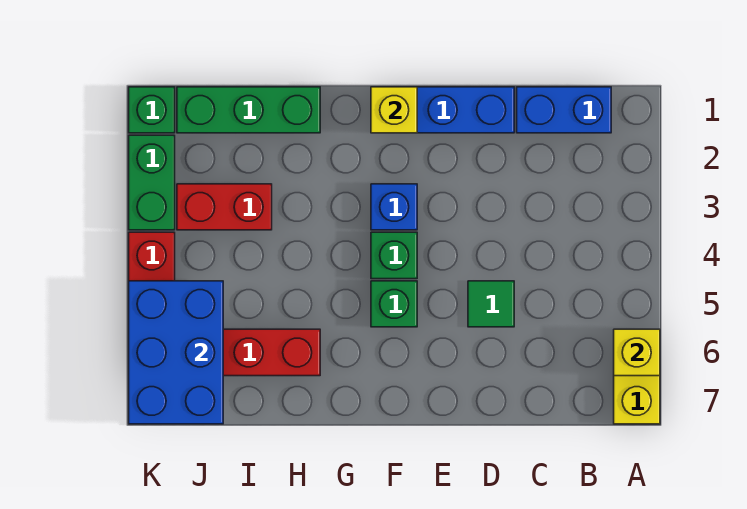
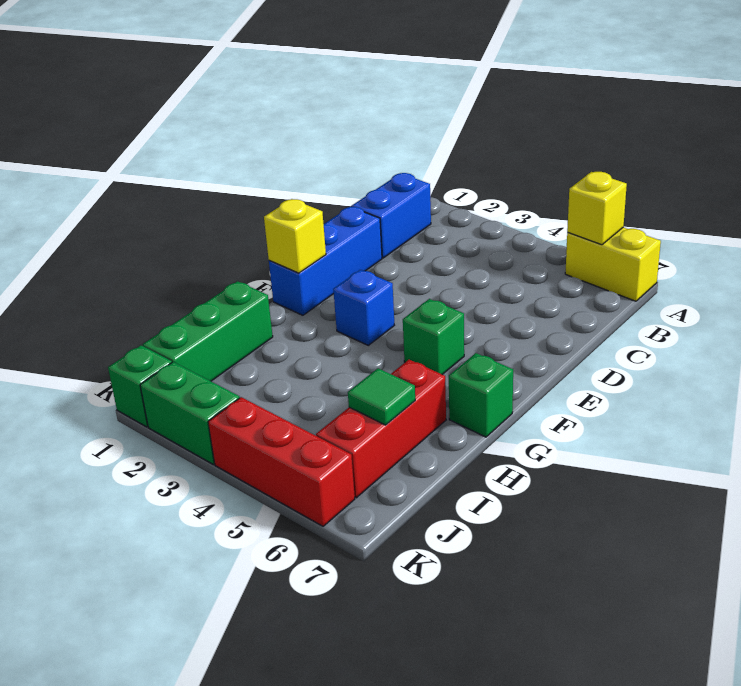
green 1x1 tile [468,281,514,327] -> green 1x1 tile moved to [348,368,415,425]
green 1x1 brick [371,232,417,279] -> green 1x1 brick moved to [449,353,513,437]
red 1x2 brick [177,184,272,230] -> none
blue 2x3 brick [129,281,223,424] -> none

